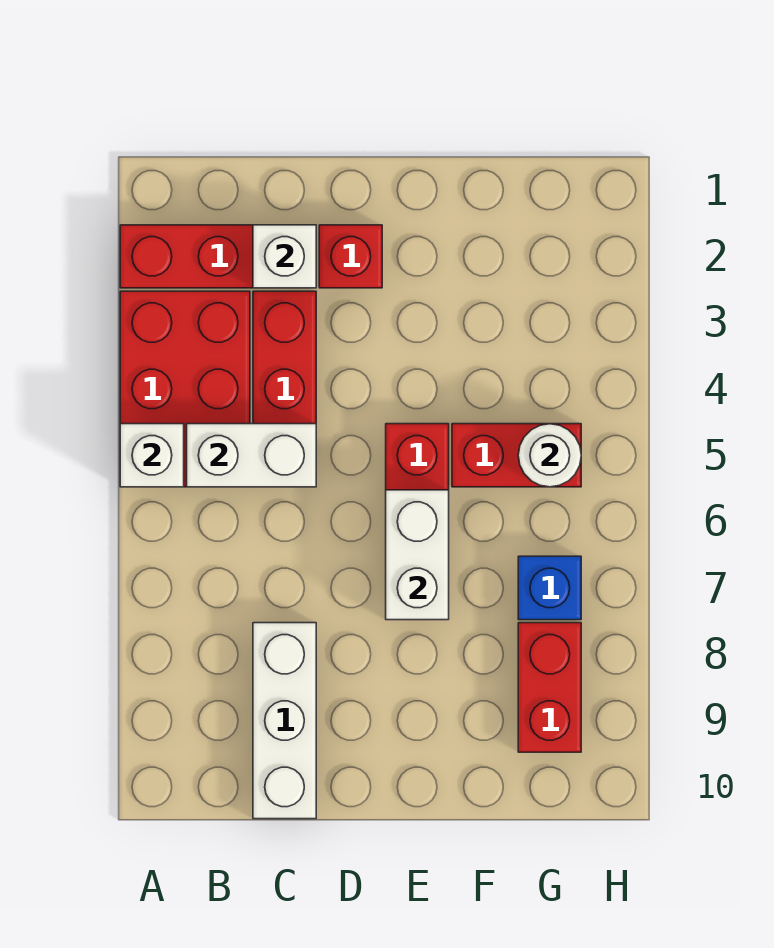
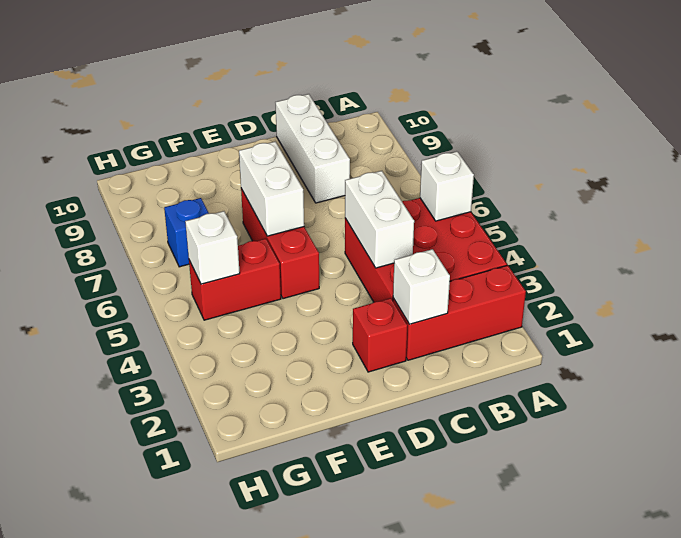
white 1x2 brick [187,424,316,487] -> white 1x2 brick turned to [345,171,414,268]
white 1x1 round brick [518,424,581,487] -> white 1x1 brick [185,211,240,284]
red 1x2 brick [518,623,581,752] -> none

